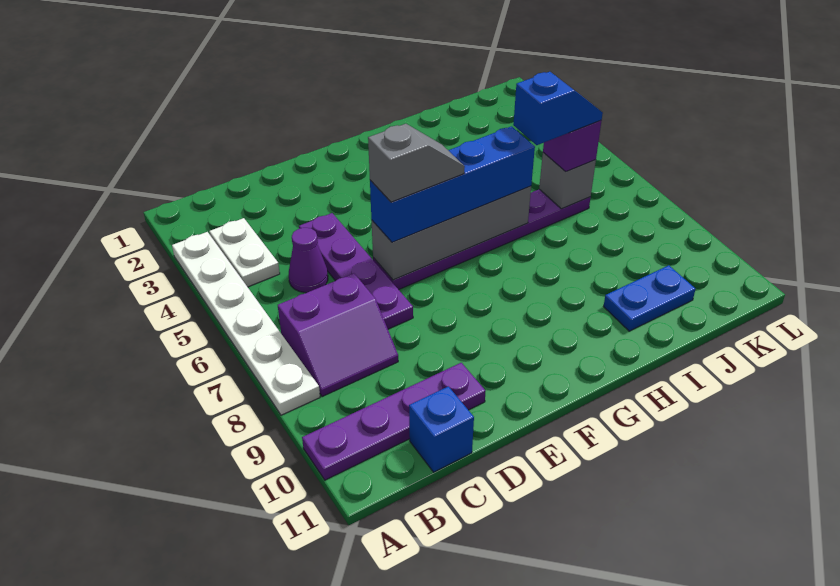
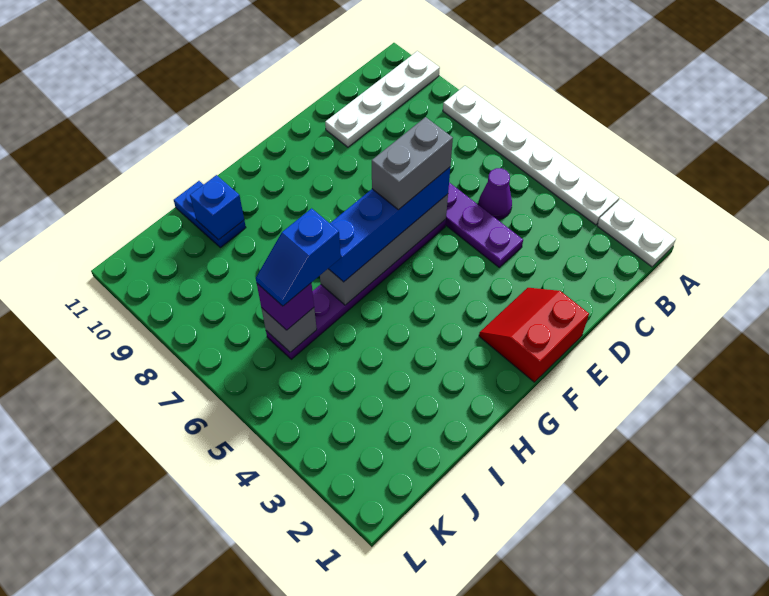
purple 1x4 plate [302,363,485,480] -> white 1x4 plate [325,51,440,147]
white 1x2 plate [209,218,280,287] -> white 1x2 plate moved to [597,199,676,267]
purple 2x2 slope [278,273,398,397] -> none
blue 1x1 brick [409,386,474,472] -> blue 1x1 brick moved to [190,175,244,240]
none -> red 2x2 slope [479,288,589,382]
grey 1x2 slope [368,124,465,202] -> grey 1x2 brick [372,117,453,210]
blue 1x2 plate [604,265,695,331] -> blue 1x2 plate turned to [174,181,246,248]

